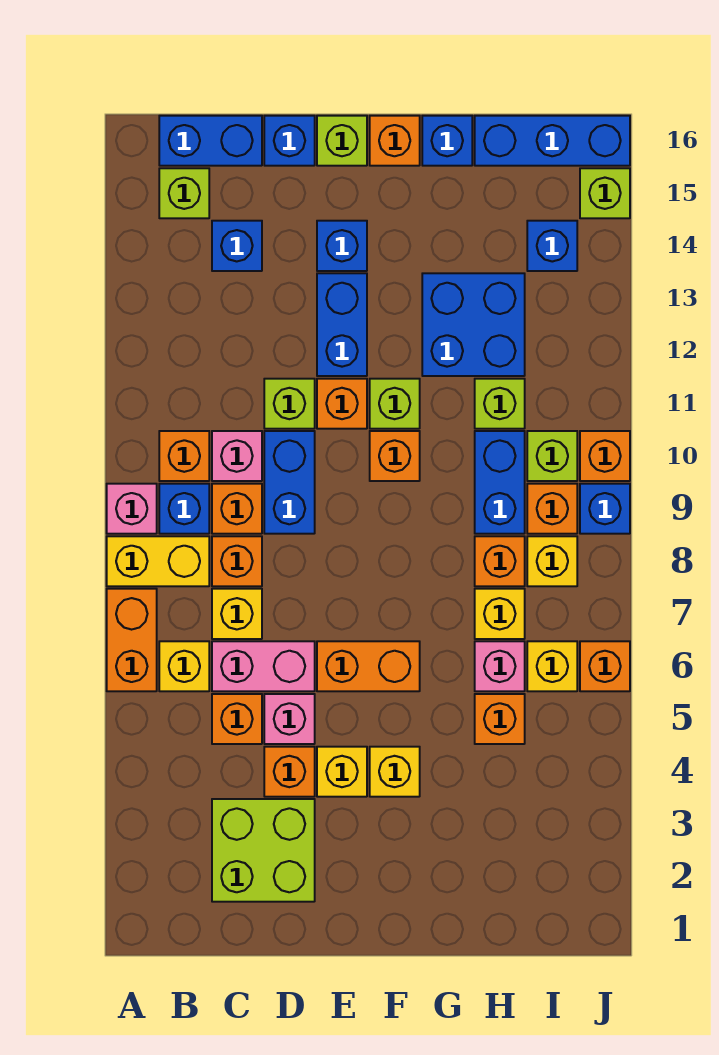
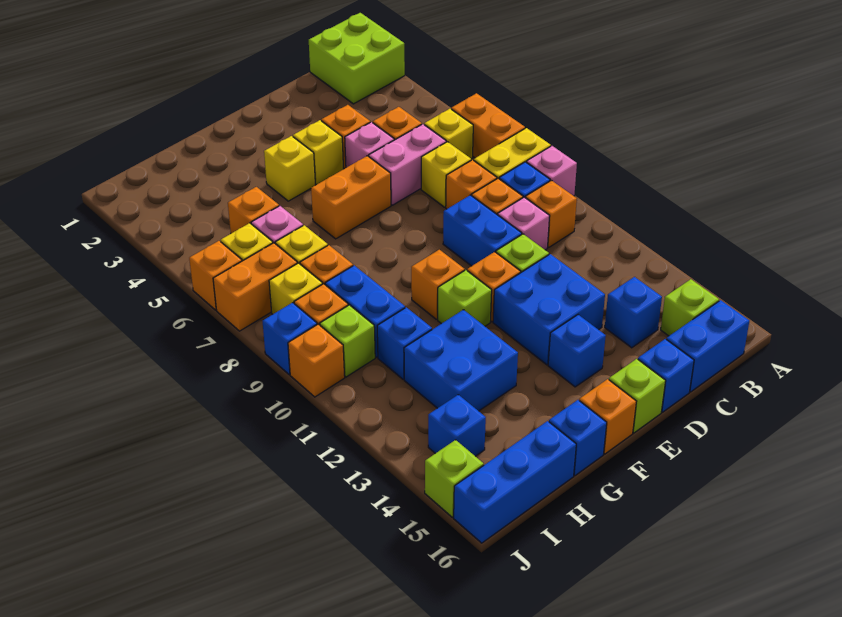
lime 2x2 brick [212,799,315,902] -> lime 2x2 brick moved to [309,13,405,104]
blue 1x2 brick [317,273,367,376] -> blue 2x2 brick [493,254,605,365]
lime 1x1 brick [475,379,525,429] -> blue 1x1 brick [377,307,432,379]
none -> orange 1x2 brick [213,243,297,331]

